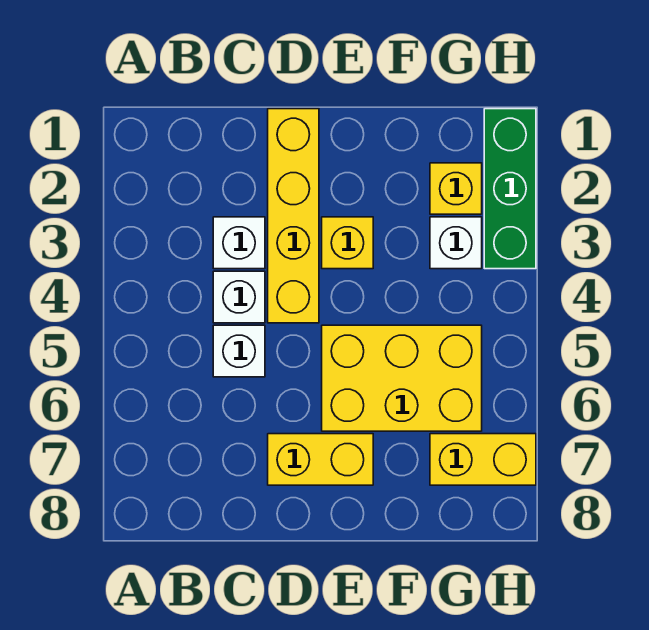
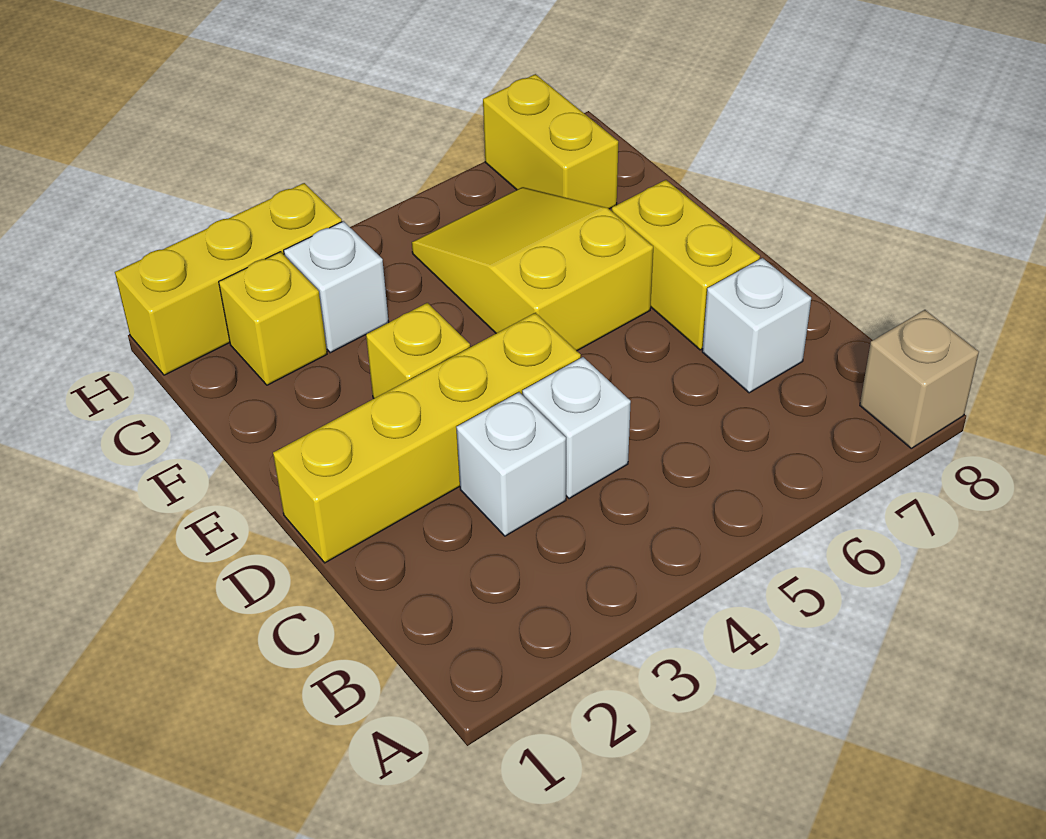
none -> tan 1x1 brick [860,310,979,448]
white 1x1 brick [213,325,265,377] -> white 1x1 brick moved to [702,258,811,393]
yellow 2x3 brick [322,325,482,431] -> yellow 2x3 slope [412,187,653,351]
green 1x3 brick [484,109,536,269] -> yellow 1x3 brick [115,183,342,375]

